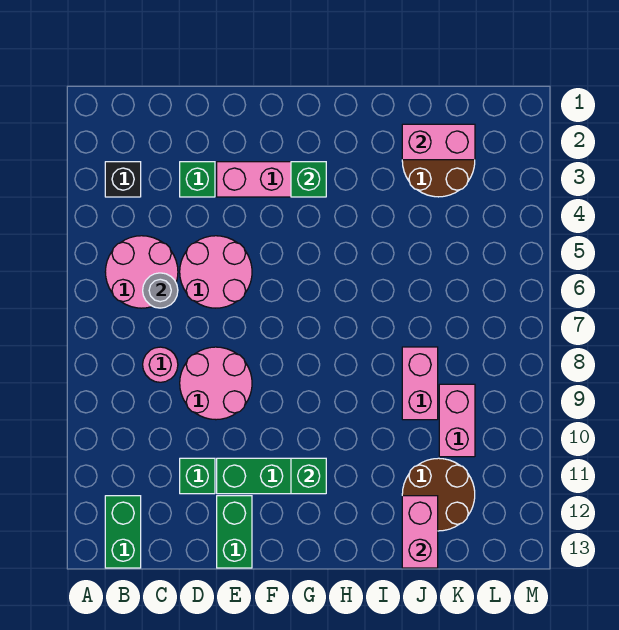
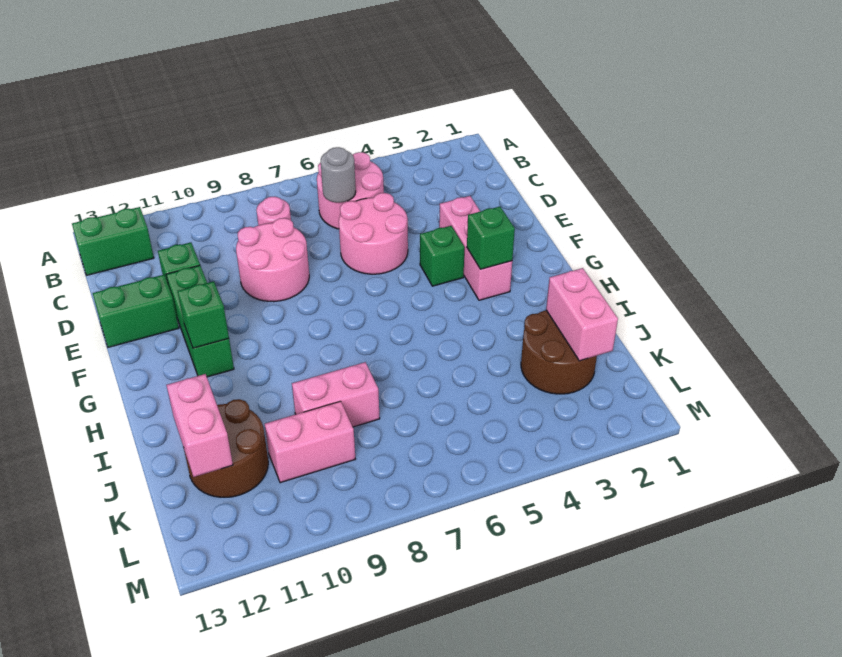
black 1x1 brick [105,162,141,197] -> none
green 1x1 brick [180,162,215,197] -> green 1x1 brick moved to [420,226,465,286]
pink 1x2 brick [402,496,438,568] -> pink 1x2 brick turned to [166,374,233,477]

